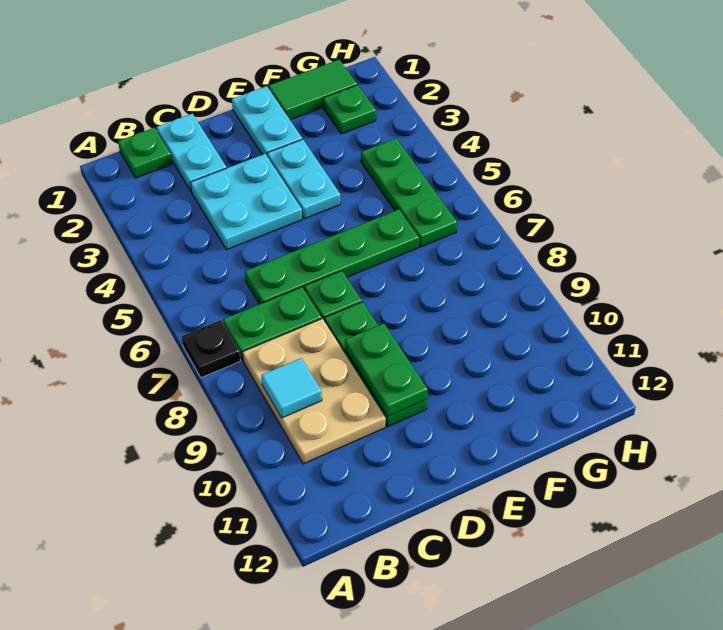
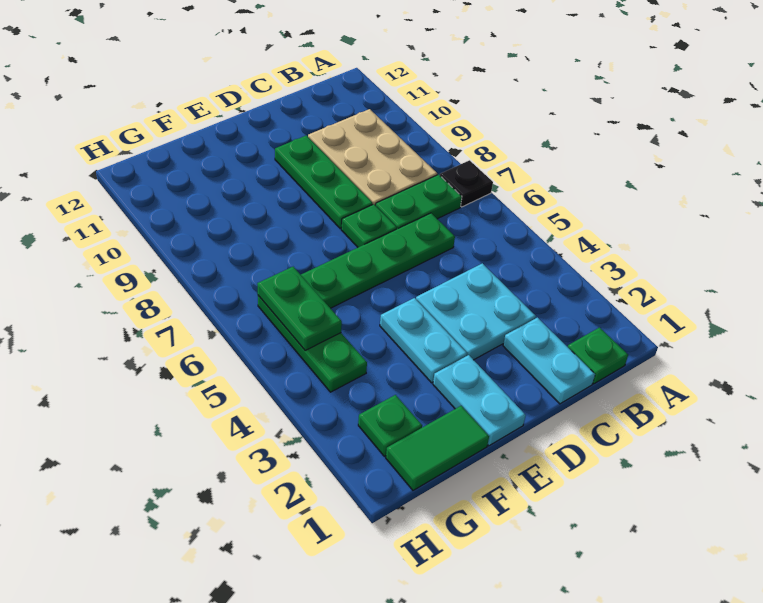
cyan 1x1 tile [261,358,322,418] -> none
green 1x2 plate [345,323,428,416] -> green 1x2 plate moved to [257,267,342,350]

